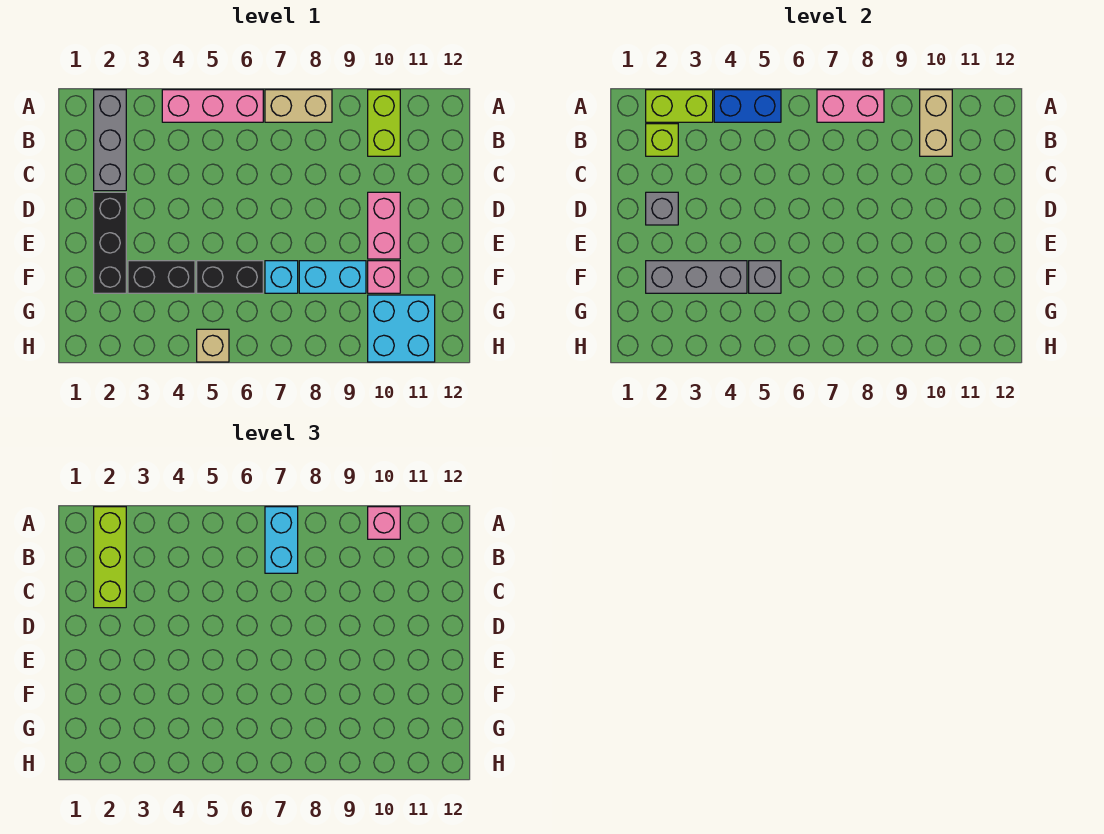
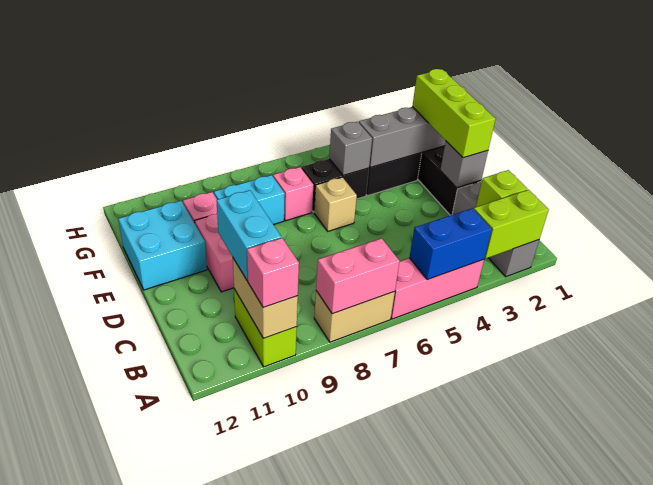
lime 1x3 brick [94,507,126,608] -> lime 1x3 brick moved to [412,69,495,158]
cyan 1x2 brick [265,507,298,573] -> cyan 1x2 brick moved to [216,190,281,281]
cyan 1x1 brick [265,261,298,293] -> pink 1x1 brick [273,167,313,221]
cyan 2x2 brick [368,295,435,362] -> cyan 2x2 brick moved to [118,201,207,290]
tan 1x1 brick [197,329,229,362] -> tan 1x1 brick moved to [314,177,357,231]

